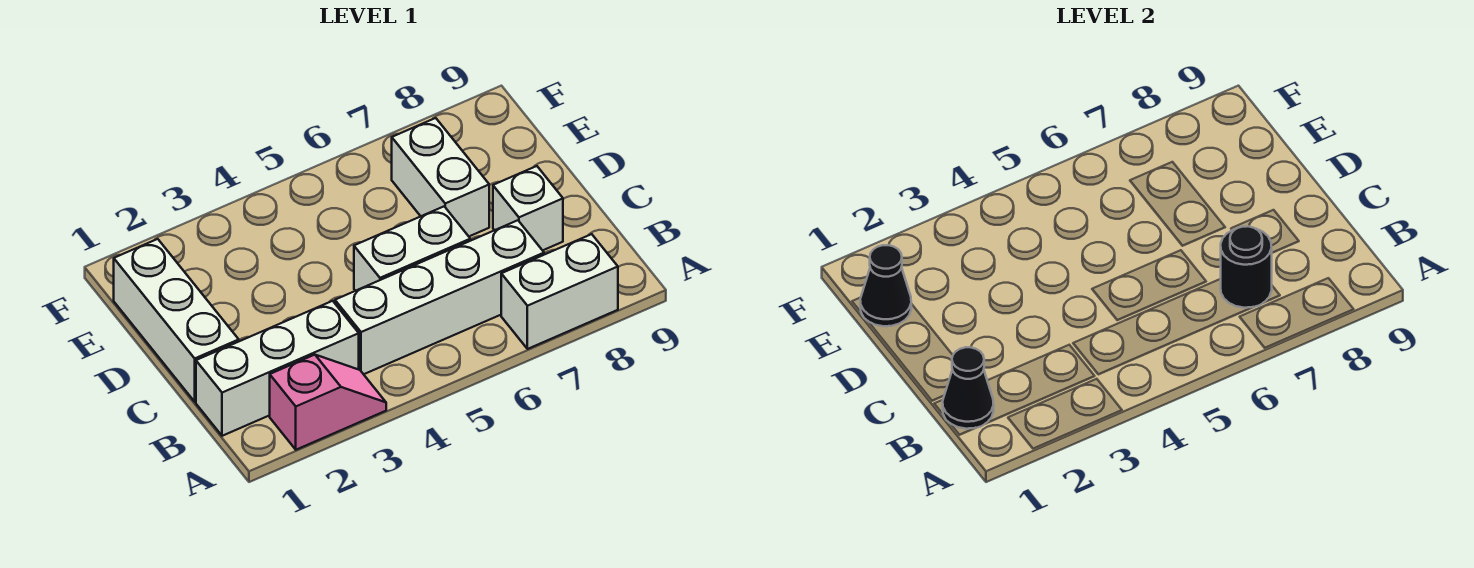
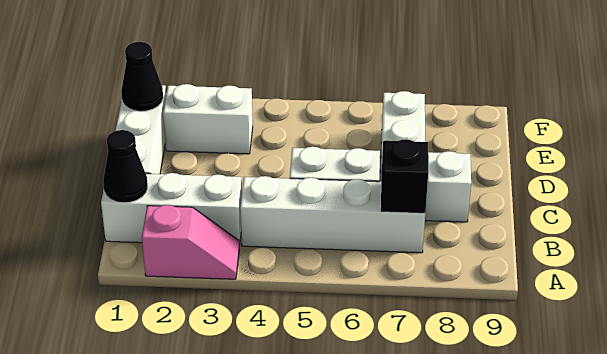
white 1x2 brick [501,234,618,349] -> white 1x2 brick moved to [163,84,253,154]
black 1x1 round brick [1221,226,1272,308] -> black 1x1 brick [381,139,428,213]

